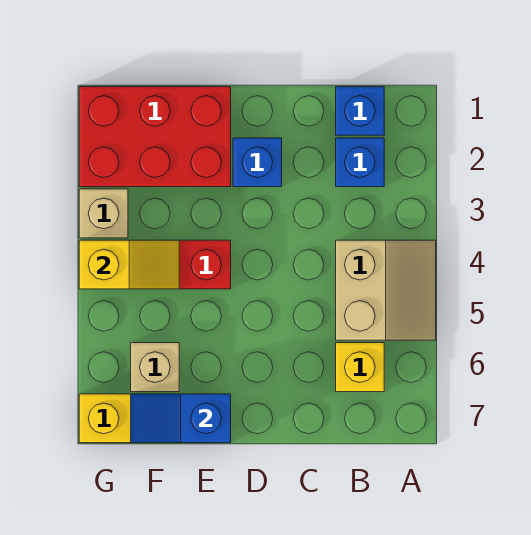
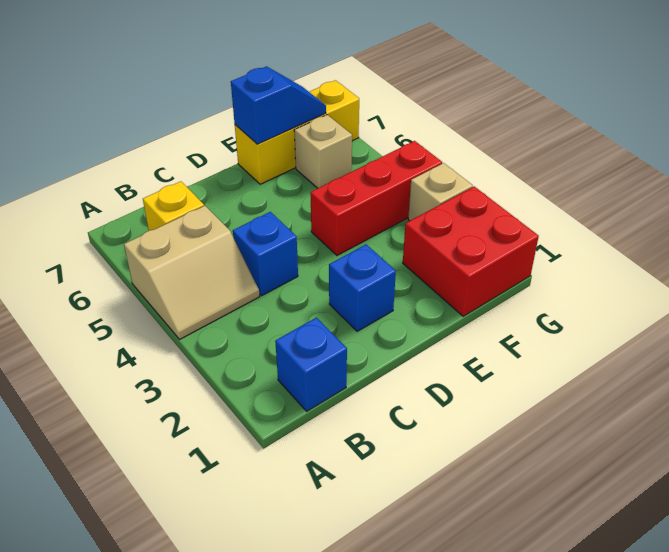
tan 2x2 slope [336,240,436,340] -> tan 2x2 slope turned to [124,206,260,339]
blue 1x1 brick [336,138,384,187] -> blue 1x1 brick moved to [233,212,298,296]
red 2x3 brick [79,87,231,187] -> red 2x2 brick [403,186,539,316]
yellow 1x2 slope [79,240,179,289] -> none

